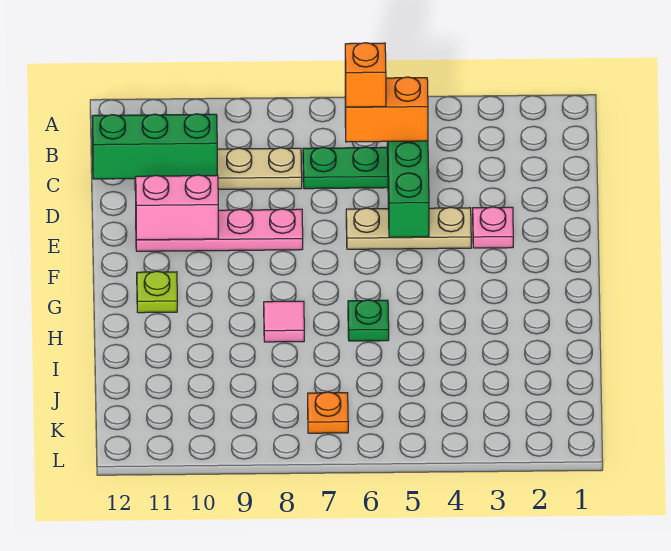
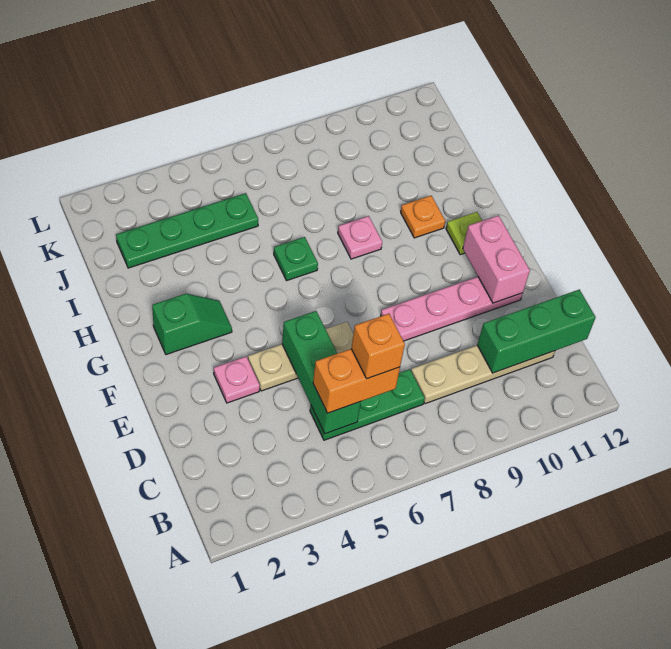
pink 1x2 brick [136,175,218,240] -> pink 1x2 brick turned to [463,216,530,303]
none -> green 1x2 slope [152,294,232,355]
pink 1x1 tile [264,301,304,342] -> pink 1x1 plate [338,216,382,259]
none -> green 1x4 plate [116,193,258,268]
orange 1x1 plate [308,392,348,433] -> orange 1x1 plate moved to [401,196,445,238]

